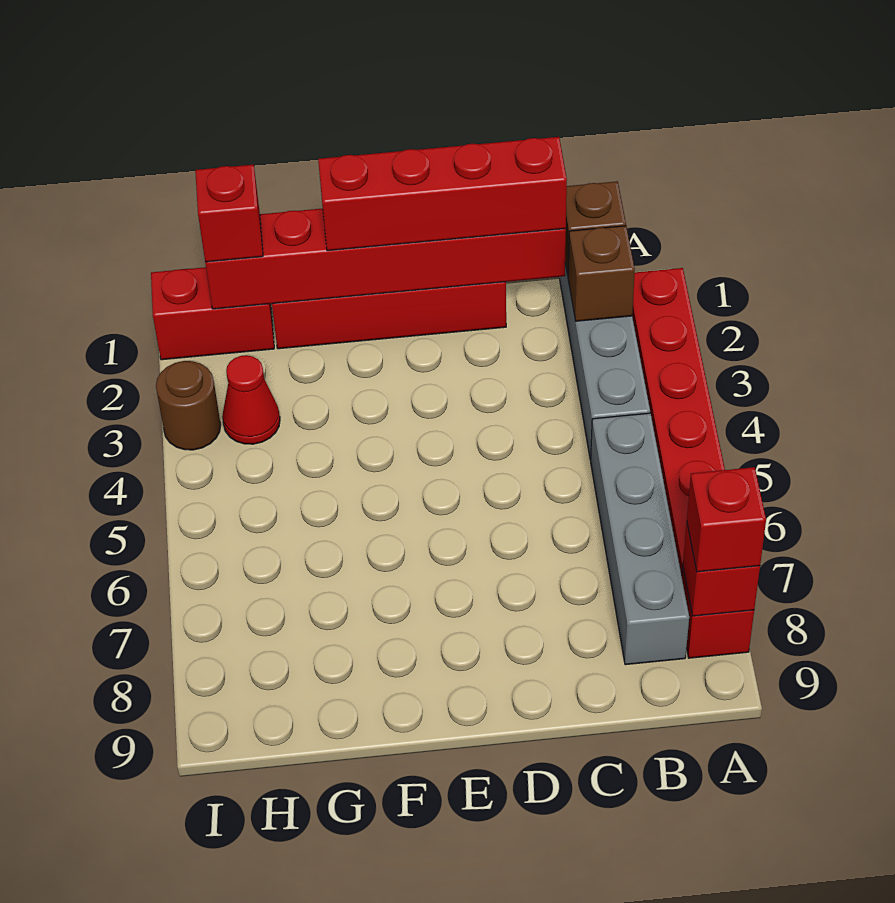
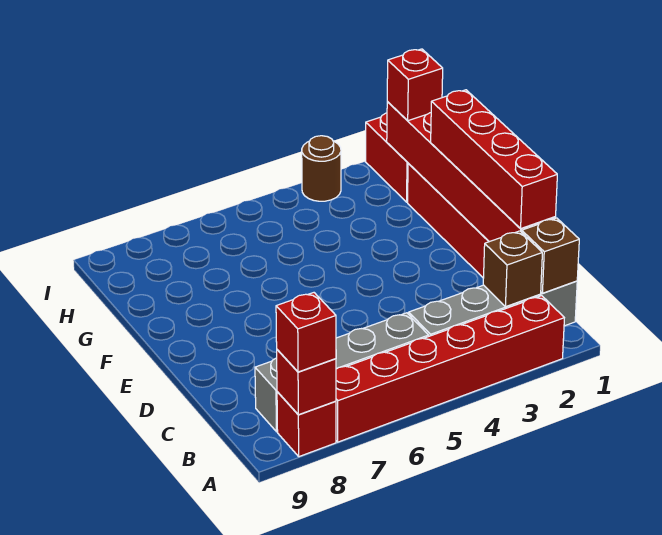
red 1x1 cone [222,355,280,444] -> none

